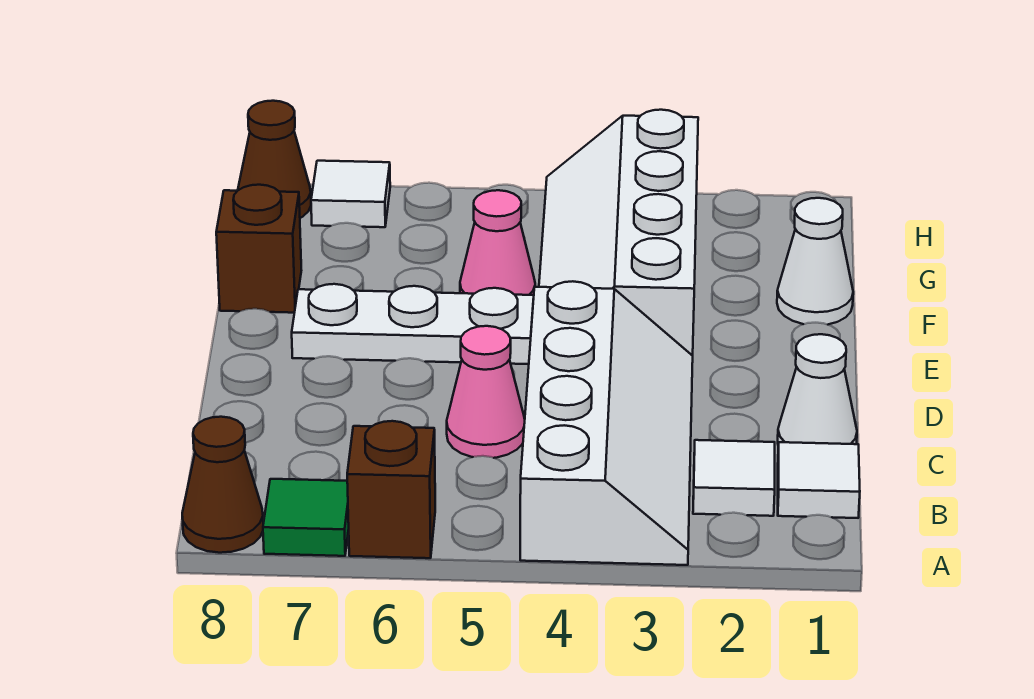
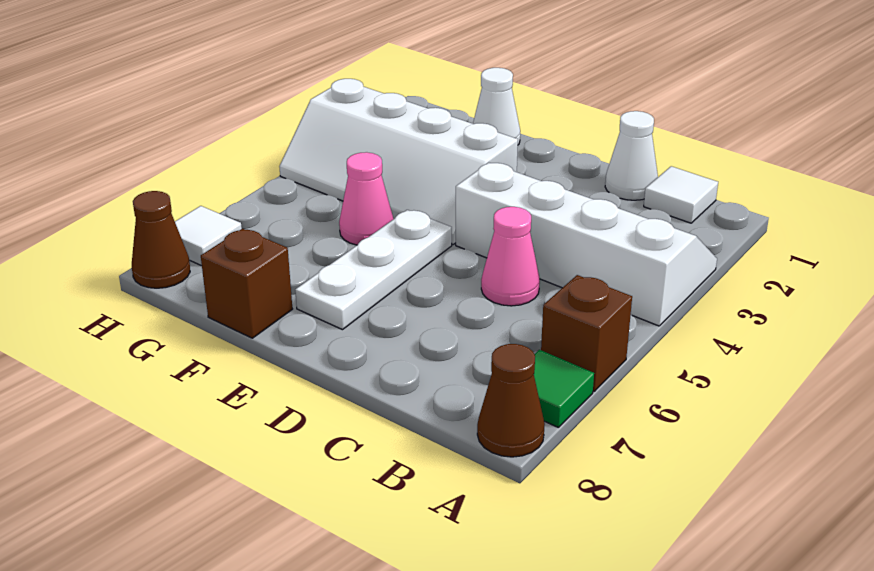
white 1x1 tile [693,440,775,516] -> none

